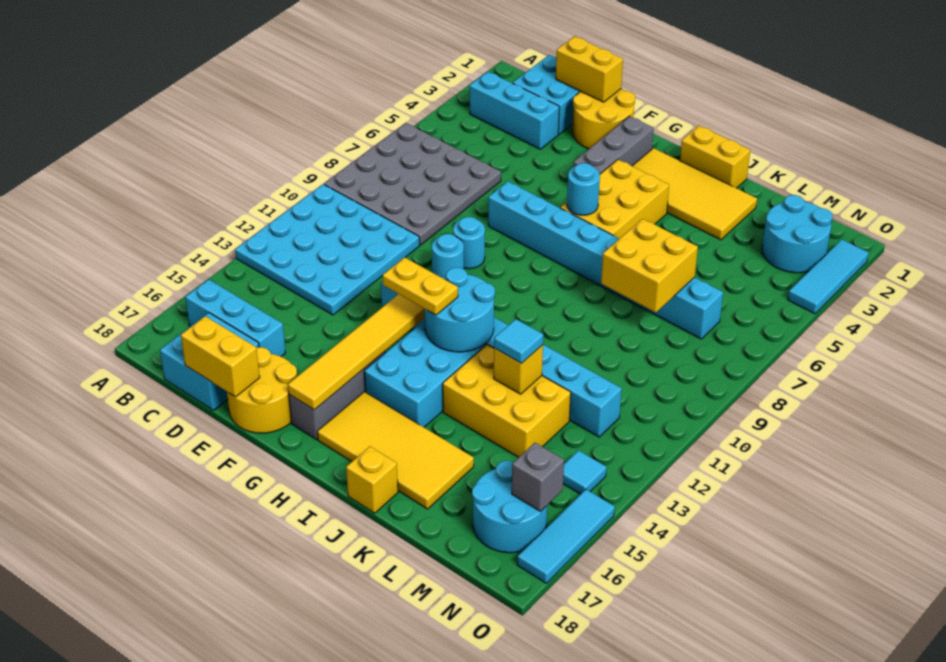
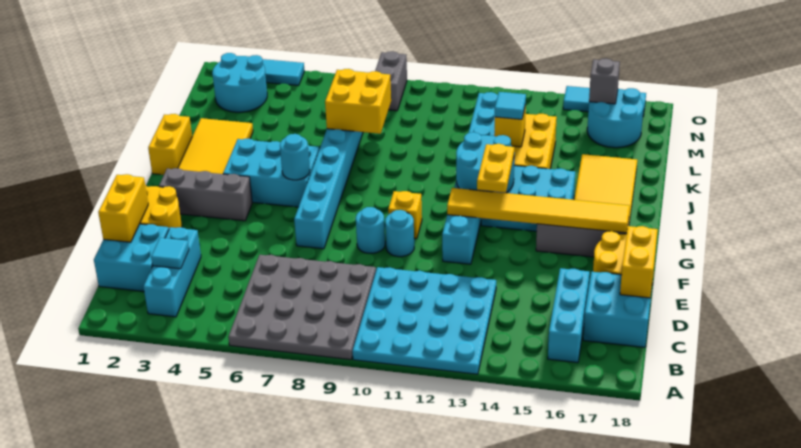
yellow 2x3 brick [560,160,669,239] -> cyan 2x3 brick [223,139,319,207]
yellow 1x1 brick [346,446,398,513] -> yellow 1x1 brick moved to [388,191,422,239]
none -> grey 1x2 brick [375,51,407,111]
cyan 1x1 tile [563,450,607,494] -> cyan 1x1 tile moved to [151,238,189,269]

